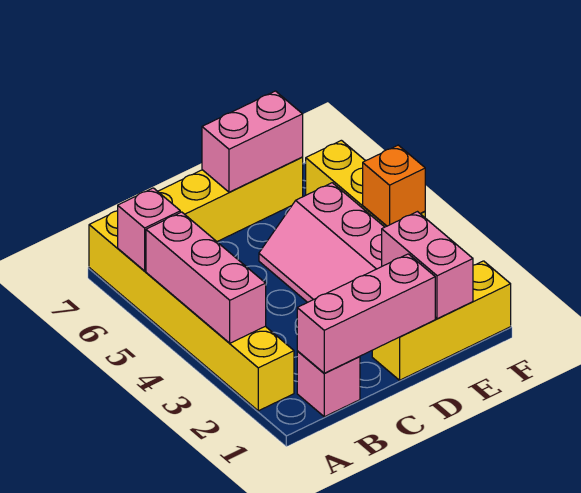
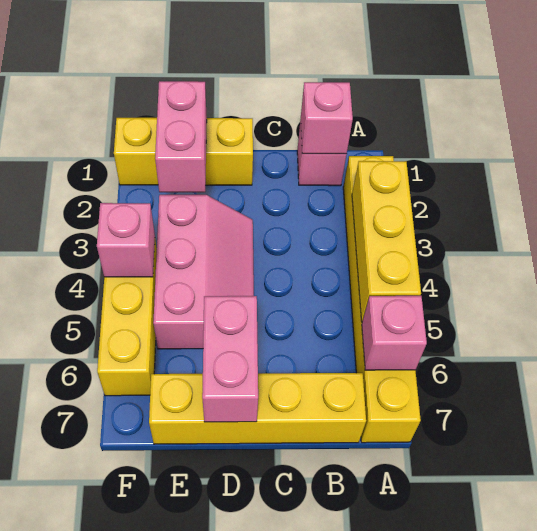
pink 1x3 brick [146,212,266,343] -> yellow 1x3 brick [352,161,421,322]
pink 1x3 brick [297,254,435,373] -> pink 1x1 brick [301,82,353,154]
pink 1x2 brick [202,91,303,192] -> pink 1x2 brick turned to [202,296,258,422]
orange 1x1 brick [363,145,425,226] -> pink 1x1 brick [97,203,155,277]

